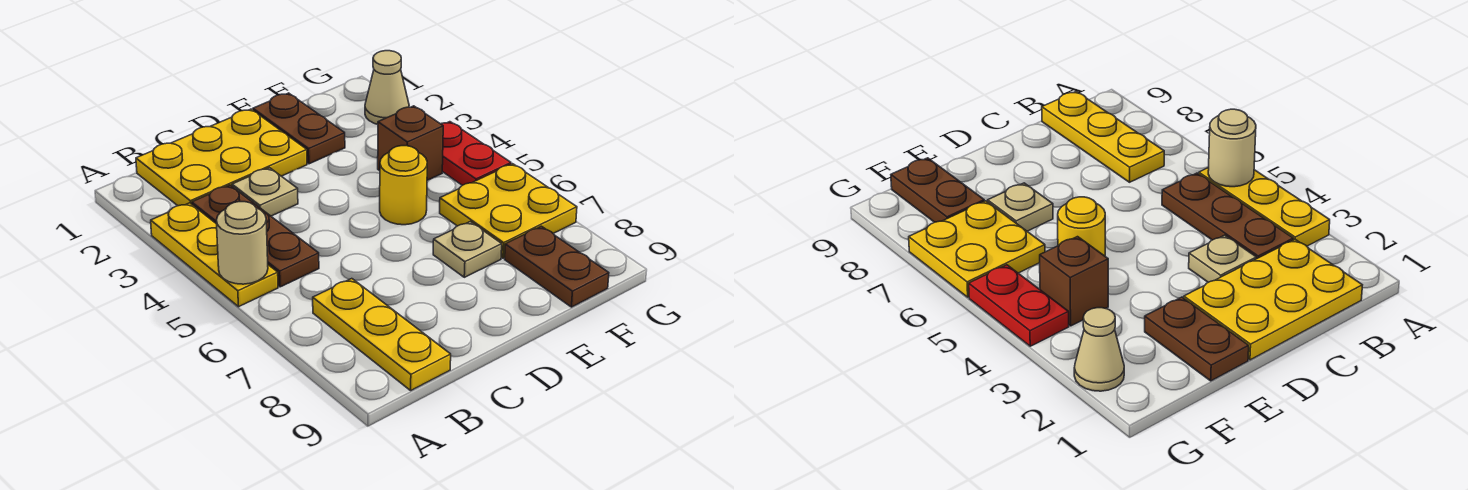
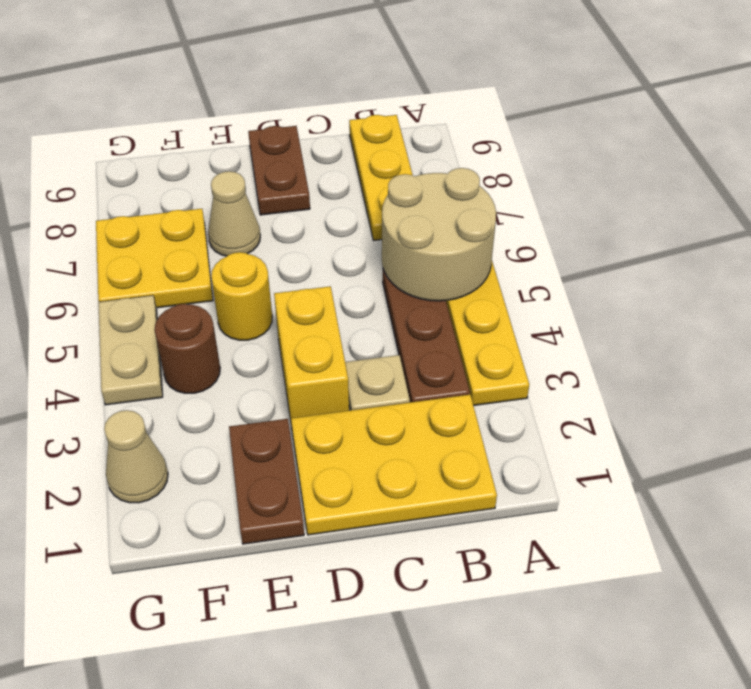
tan 1x1 round brick [216,202,268,284] -> tan 2x2 round brick [382,168,496,301]
none -> yellow 1x2 brick [274,286,349,427]
tan 1x1 plate [433,222,502,277] -> tan 1x1 cone [208,171,260,256]
brown 1x1 brick [378,106,443,180] -> brown 1x1 round brick [154,304,220,393]
brown 1x2 plate [505,226,609,307] -> brown 1x2 plate moved to [248,126,310,215]
red 1x2 plate [441,122,511,185] -> tan 1x2 plate [98,295,163,405]

